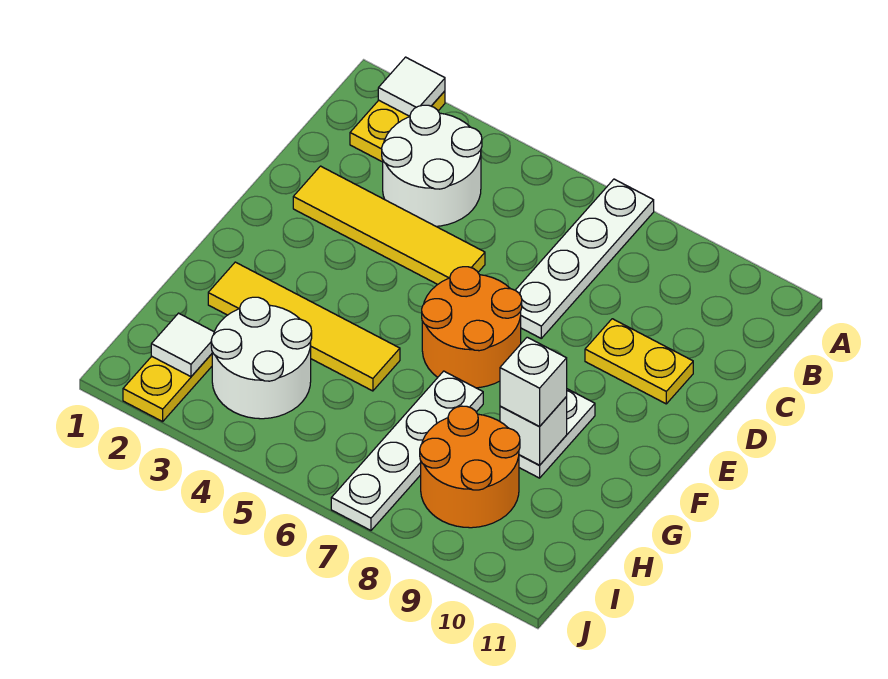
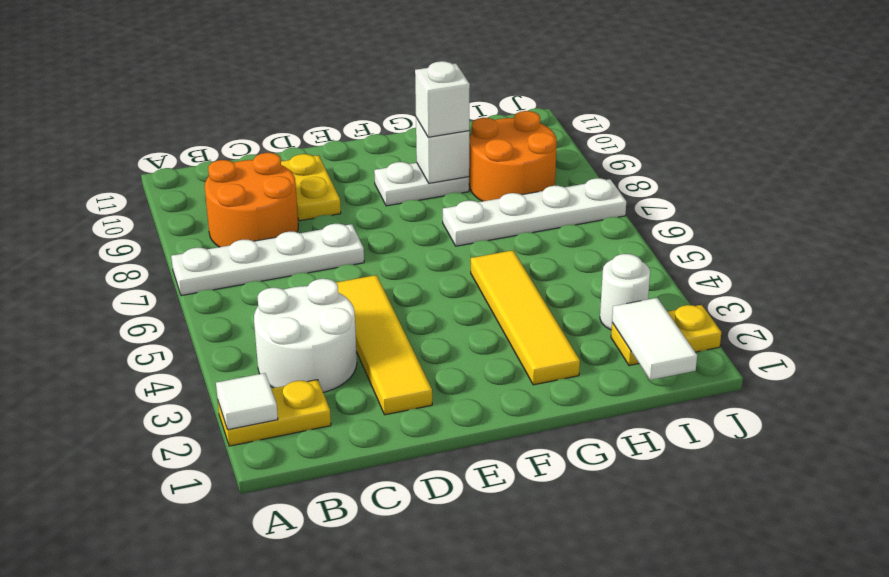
orange 2x2 round brick [422,267,522,388] -> orange 2x2 round brick moved to [205,153,298,247]
white 2x2 round brick [211,297,312,419] -> white 1x1 round brick [600,254,650,330]
white 1x1 tile [151,313,214,377] -> white 1x2 tile [612,298,697,380]

